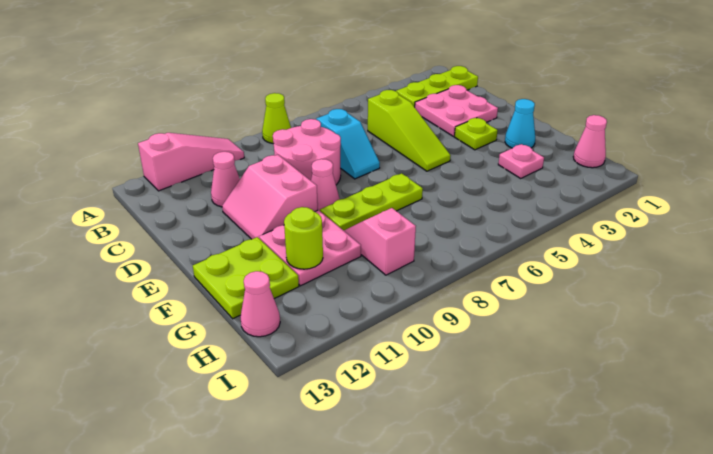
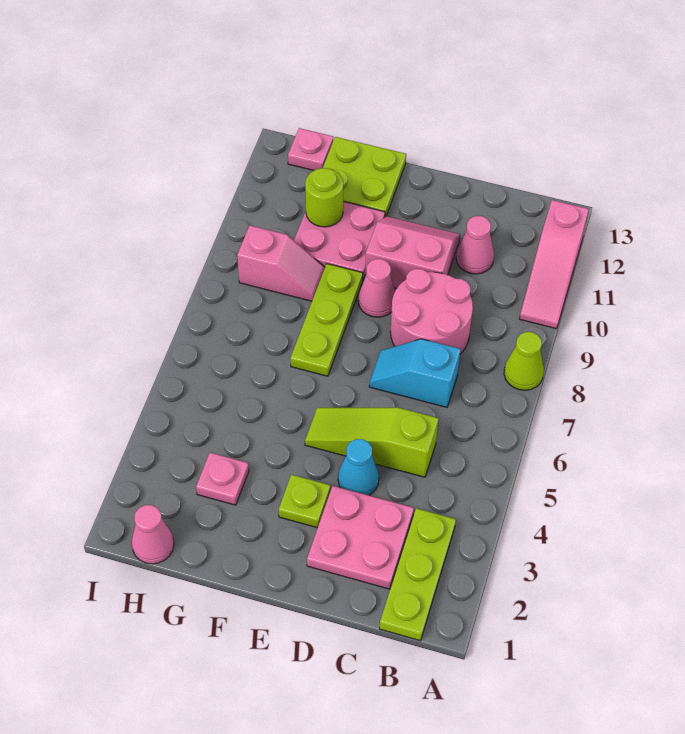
cyan 1x1 cone [505,99,535,148] -> cyan 1x1 cone moved to [338,439,379,495]
pink 1x1 cone [240,271,280,337] -> pink 1x1 plate [288,128,333,171]

